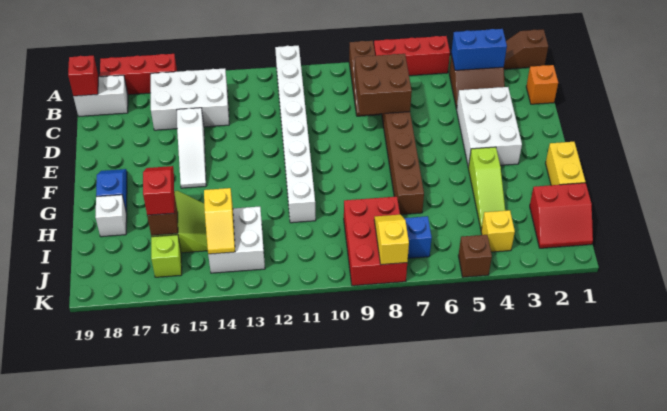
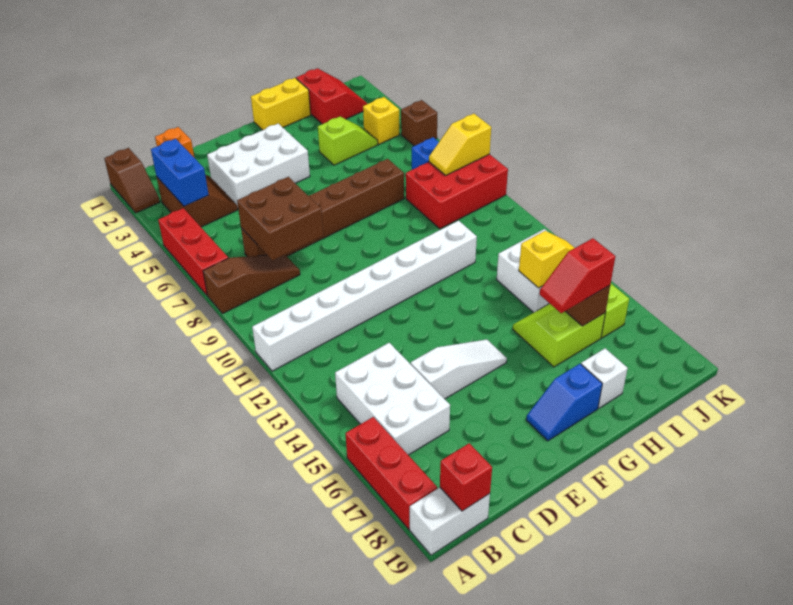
white 1x2 brick [73,75,128,116] -> white 1x2 brick turned to [410,487,490,555]
lime 1x3 slope [468,147,505,229] -> lime 1x2 slope [318,117,378,165]

